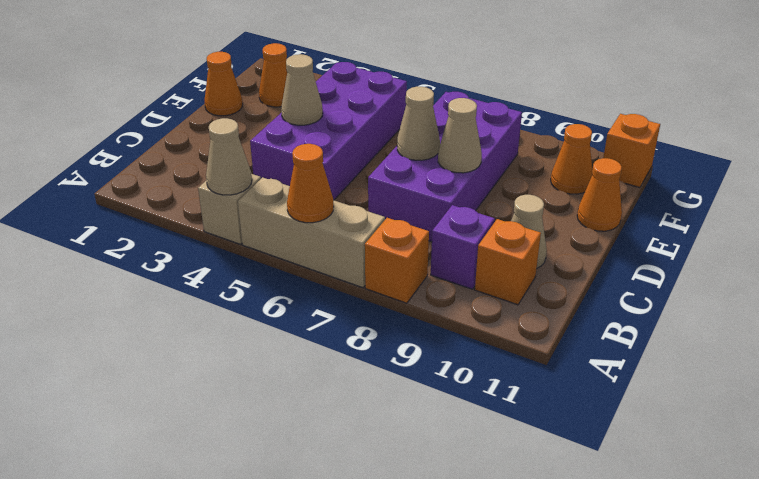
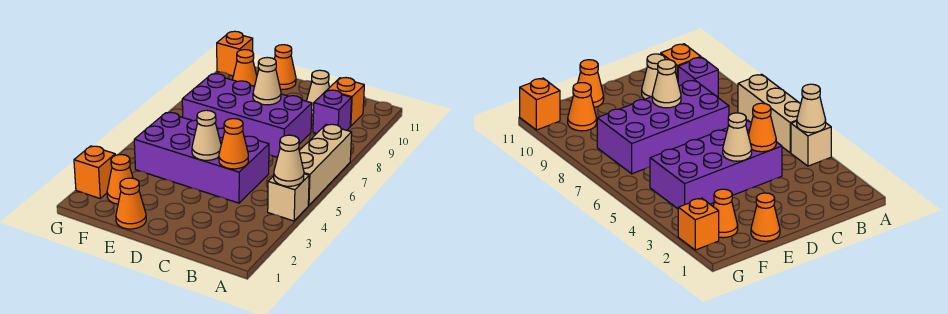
orange 1x1 cone [287,144,334,223] -> orange 1x1 cone moved to [219,119,248,169]
orange 1x1 brick [365,218,429,303] -> orange 1x1 brick moved to [74,146,115,198]
tan 1x1 cone [397,87,440,160] -> none

